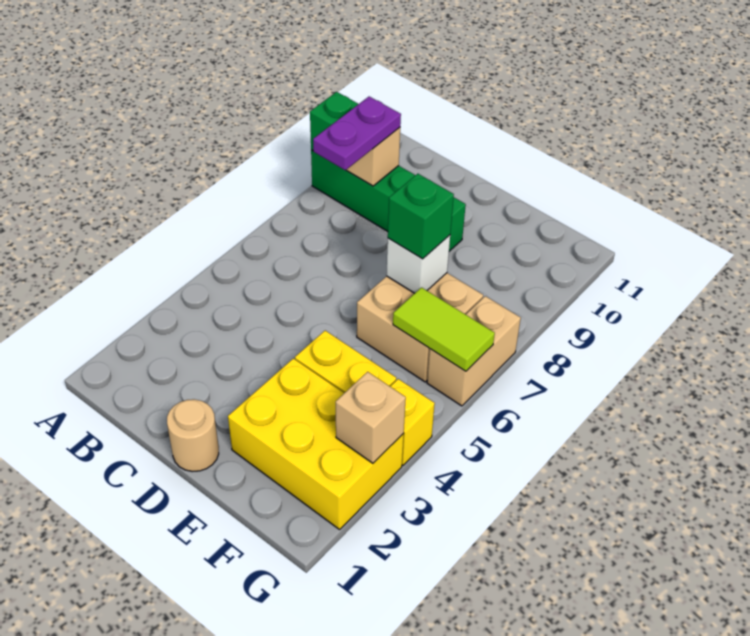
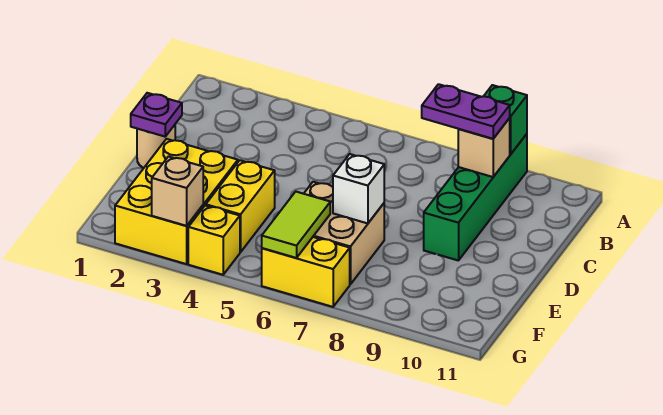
none -> purple 1x1 plate [131,93,182,137]
green 1x1 brick [388,174,454,259] -> none
tan 1x2 brick [427,296,521,406] -> yellow 1x2 brick [262,237,350,307]

